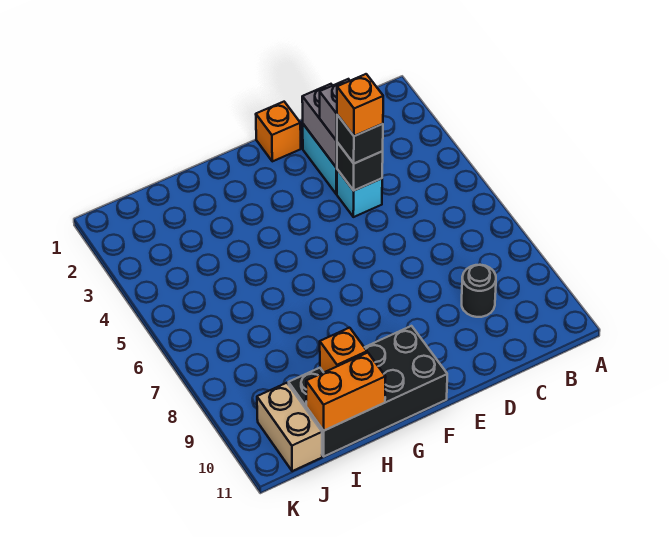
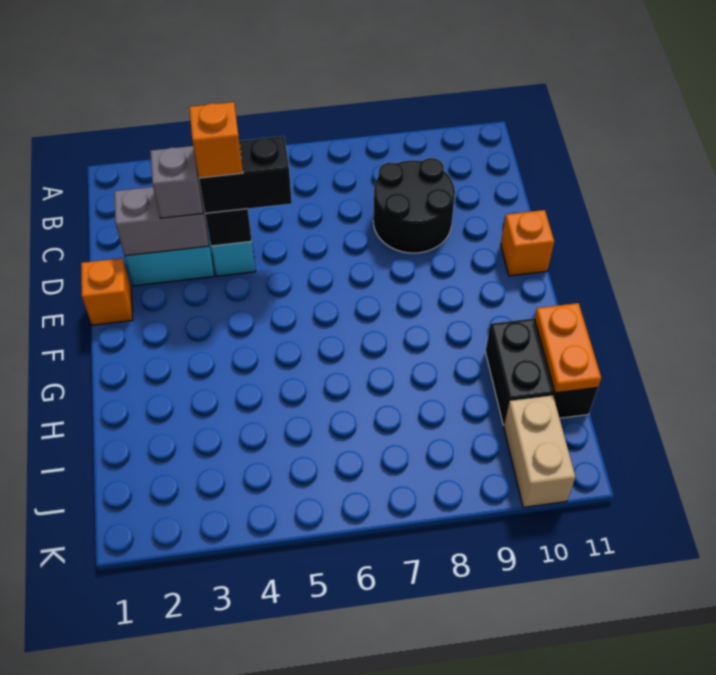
black 1x1 round brick [462,265,496,317] -> black 2x2 round brick [373,158,455,253]
black 1x1 brick [337,115,383,163] -> black 1x2 brick [199,136,292,214]
black 2x4 brick [289,326,447,456] -> black 2x2 brick [486,318,598,425]
orange 1x1 brick [320,328,367,372] -> orange 1x1 brick moved to [501,210,554,276]
orange 1x2 brick [306,353,386,431] -> orange 1x2 plate [535,303,601,393]
tan 1x2 brick [257,383,322,471] -> tan 1x2 brick turned to [504,395,575,507]

